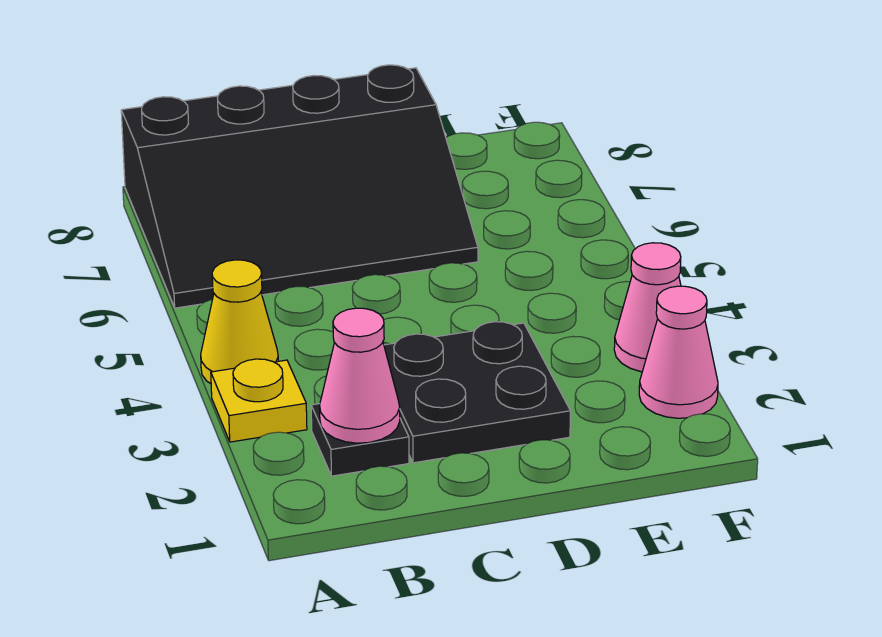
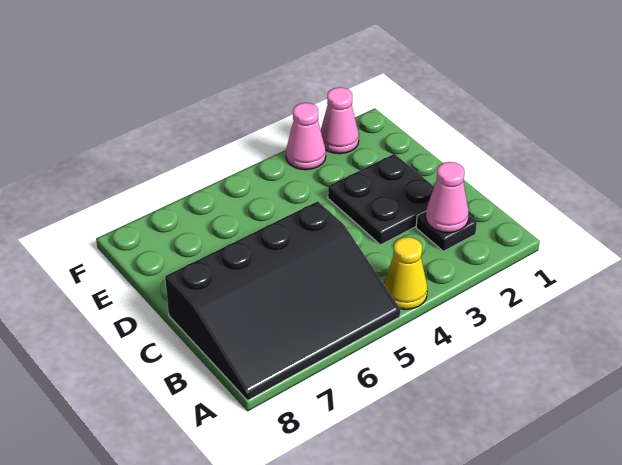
yellow 1x1 plate [211,359,307,442] -> none
black 3x4 slope [121,65,478,308] -> black 3x4 slope turned to [165,201,400,401]

